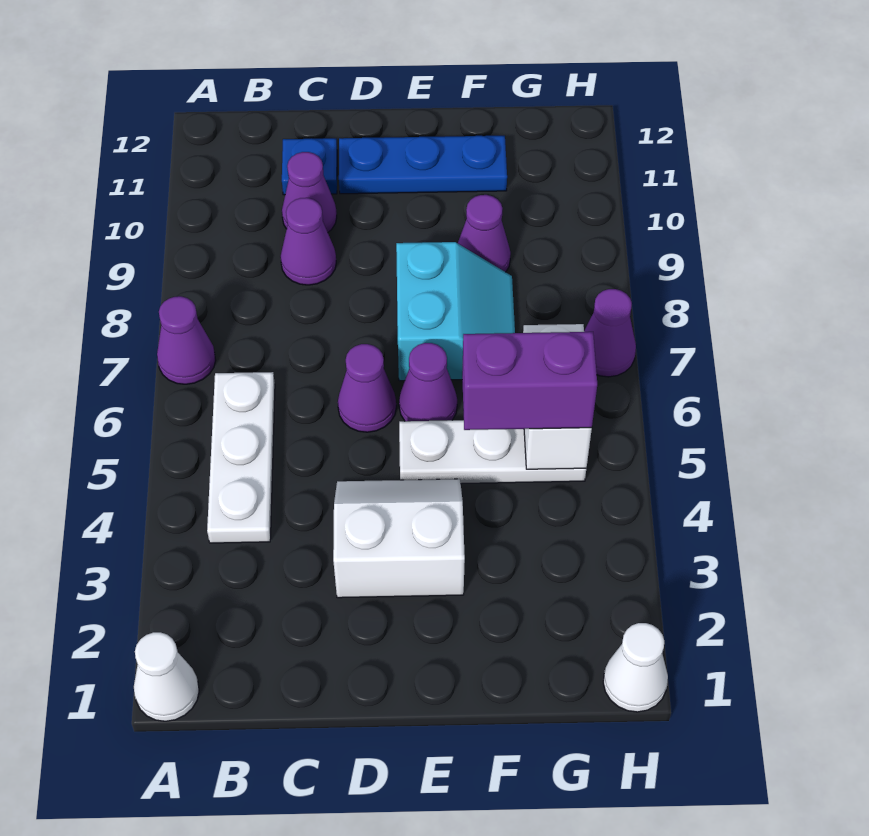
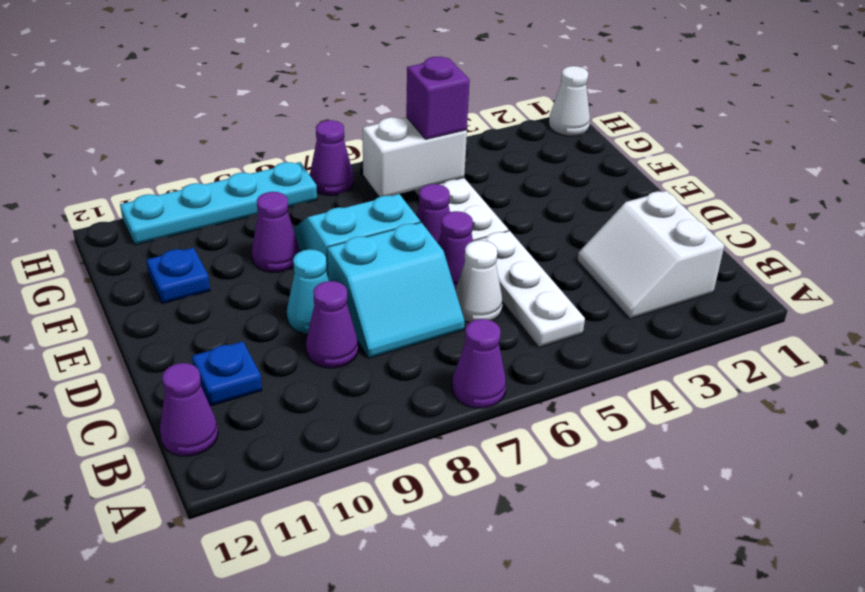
white 1x1 cone [134,632,199,721] -> white 1x1 cone moved to [455,240,502,323]
white 1x3 plate [207,372,275,543] -> white 1x3 plate turned to [474,231,585,347]
none -> cyan 2x2 slope [327,222,465,358]
purple 1x1 cone [282,152,337,232] -> purple 1x1 cone moved to [160,363,218,456]
white 2x2 slope [333,479,465,598] -> white 2x2 slope moved to [577,191,724,319]
none -> cyan 1x1 cone [287,249,329,334]
blue 1x3 plate [339,136,507,194] -> blue 1x1 plate [146,248,210,304]
purple 1x2 brick [462,332,597,430] -> purple 1x1 brick [406,57,470,139]
none -> cyan 1x4 plate [120,162,317,245]

